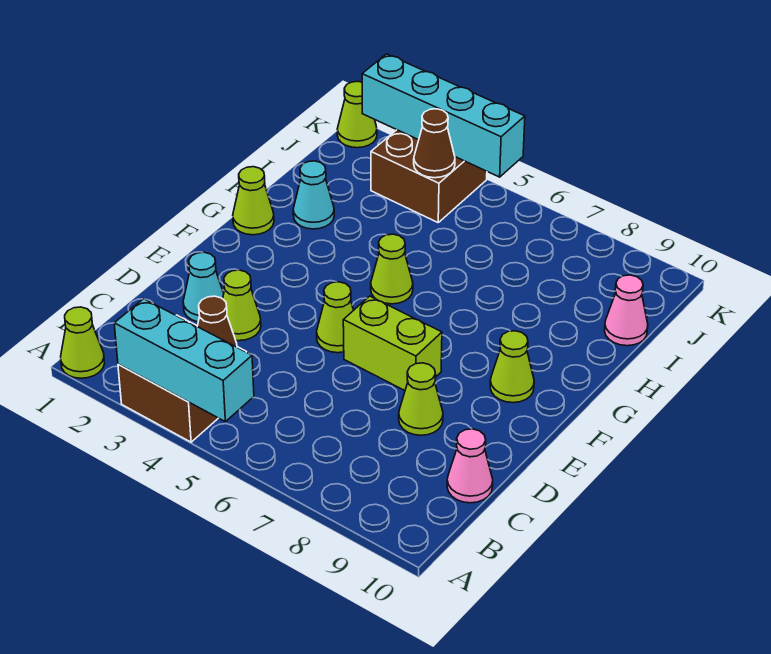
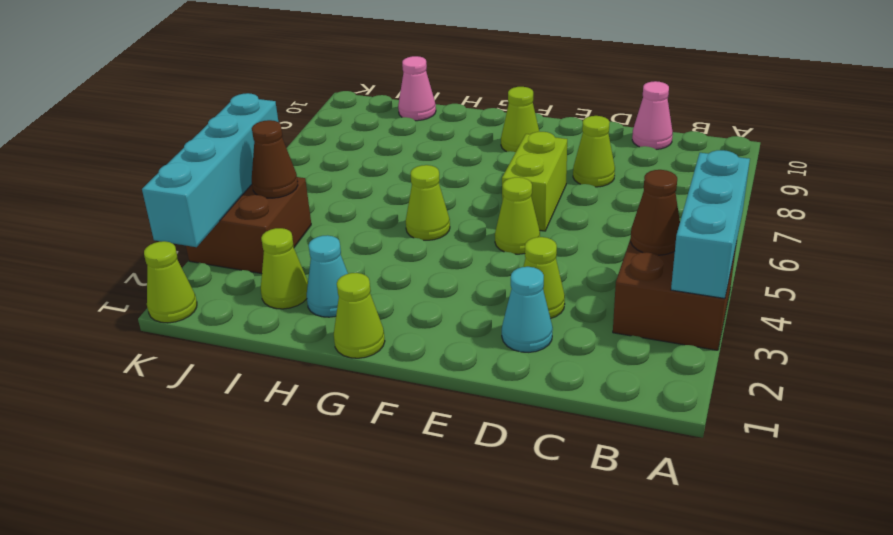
lime 1x1 cone [61,307,105,378] -> lime 1x1 cone moved to [261,228,308,309]

